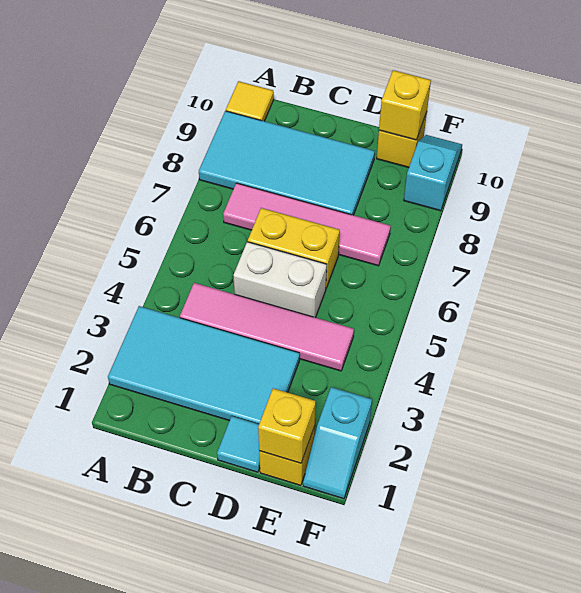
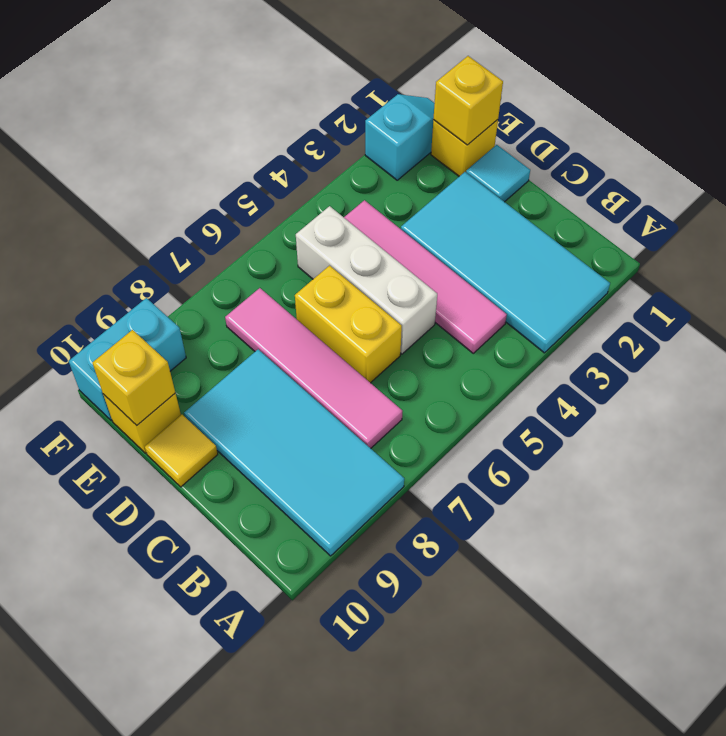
yellow 1x1 tile [226,81,274,121] -> yellow 1x1 tile moved to [145,415,218,487]
white 1x2 brick [233,242,327,318] -> white 1x3 brick [296,206,437,354]
cyan 1x2 slope [404,135,462,211] -> cyan 1x2 brick [69,298,186,421]

